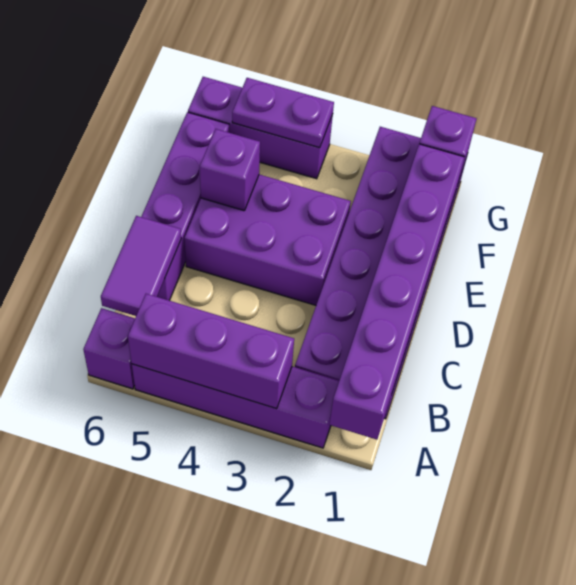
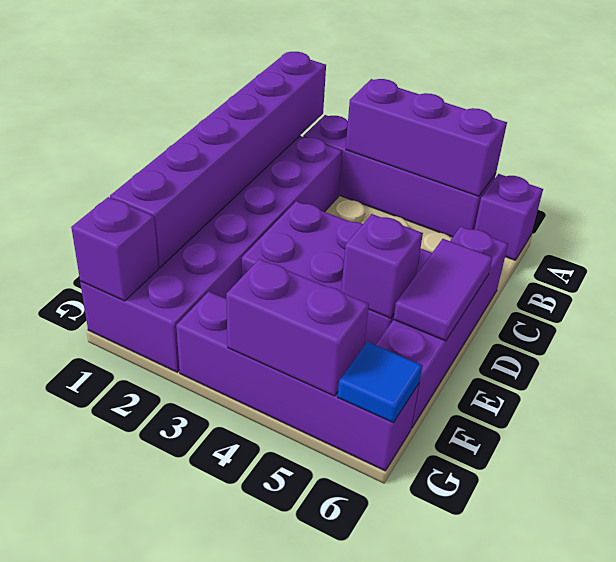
purple 1x2 tile [101,216,181,316] -> purple 1x2 tile moved to [394,239,493,341]
purple 1x3 brick [188,77,333,179] -> purple 1x4 brick [176,292,419,471]
purple 1x2 plate [232,78,334,148] -> purple 1x2 brick [226,259,369,396]
none -> blue 1x1 tile [337,342,423,422]

